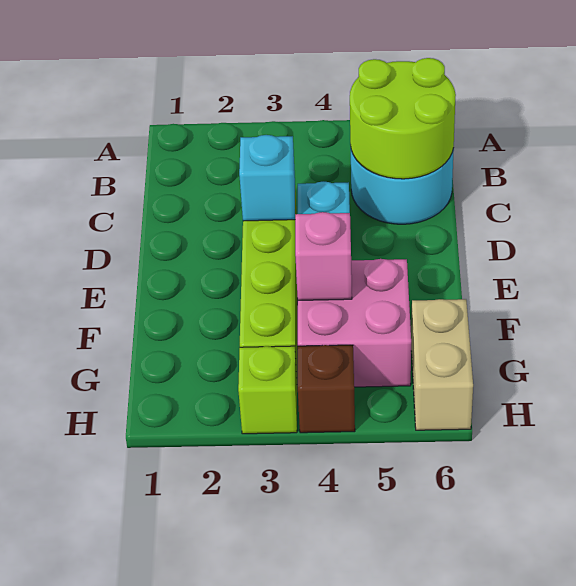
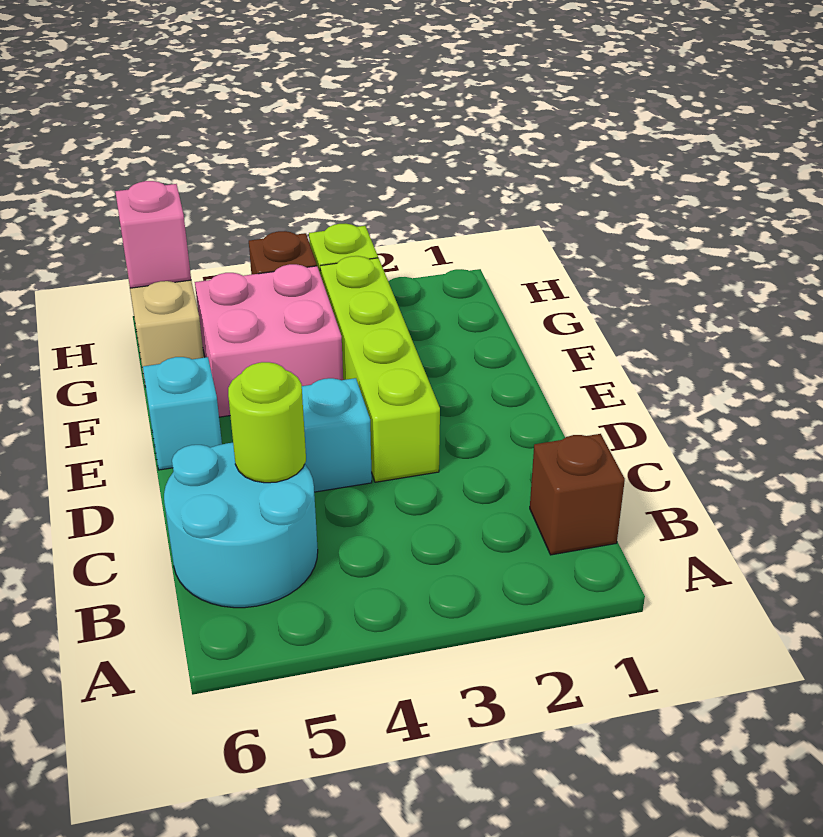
none -> brown 1x1 brick [530,434,625,555]
lime 2x2 round brick [350,58,456,179] -> lime 1x1 round brick [228,362,306,483]
cyan 1x1 brick [239,135,295,221] -> cyan 1x1 brick moved to [143,357,222,470]
pink 1x1 brick [295,212,352,300] -> pink 1x1 brick moved to [115,181,191,288]

